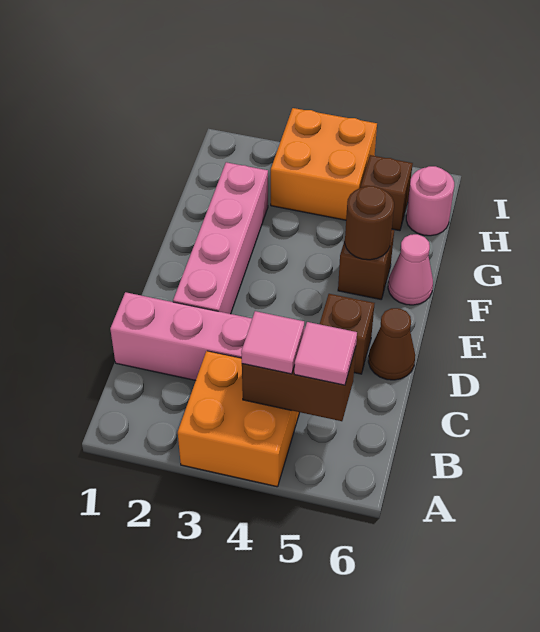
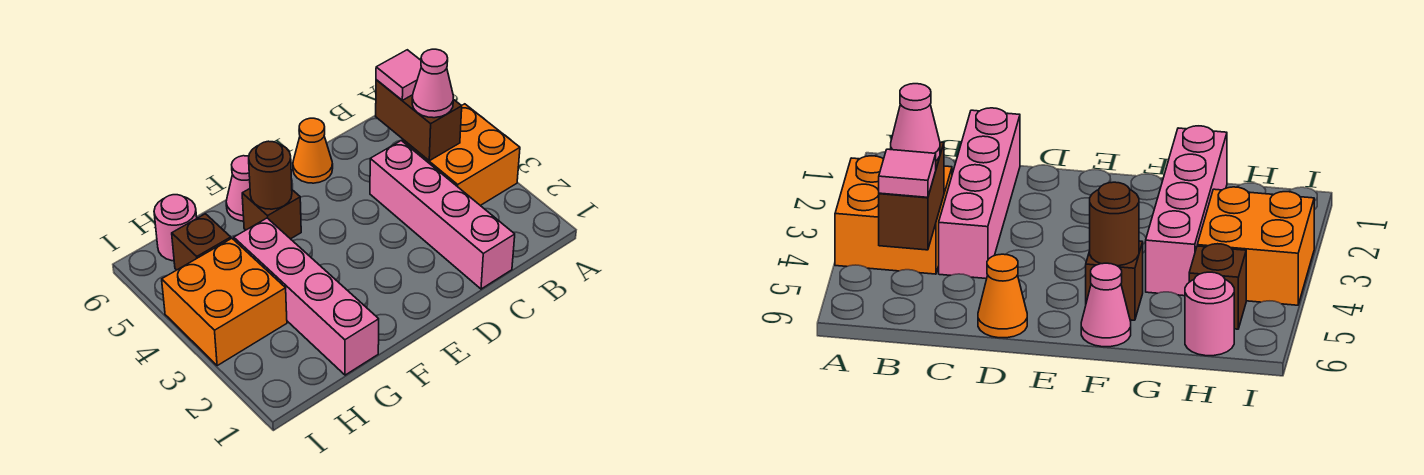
pink 1x1 tile [241,311,304,374] -> pink 1x1 cone [412,49,454,118]
pink 1x4 brick [173,162,268,314] -> pink 1x4 brick turned to [234,218,379,375]
brown 1x1 brick [320,294,375,374] -> none
brown 1x1 cone [368,308,415,380] -> orange 1x1 cone [293,118,333,183]

